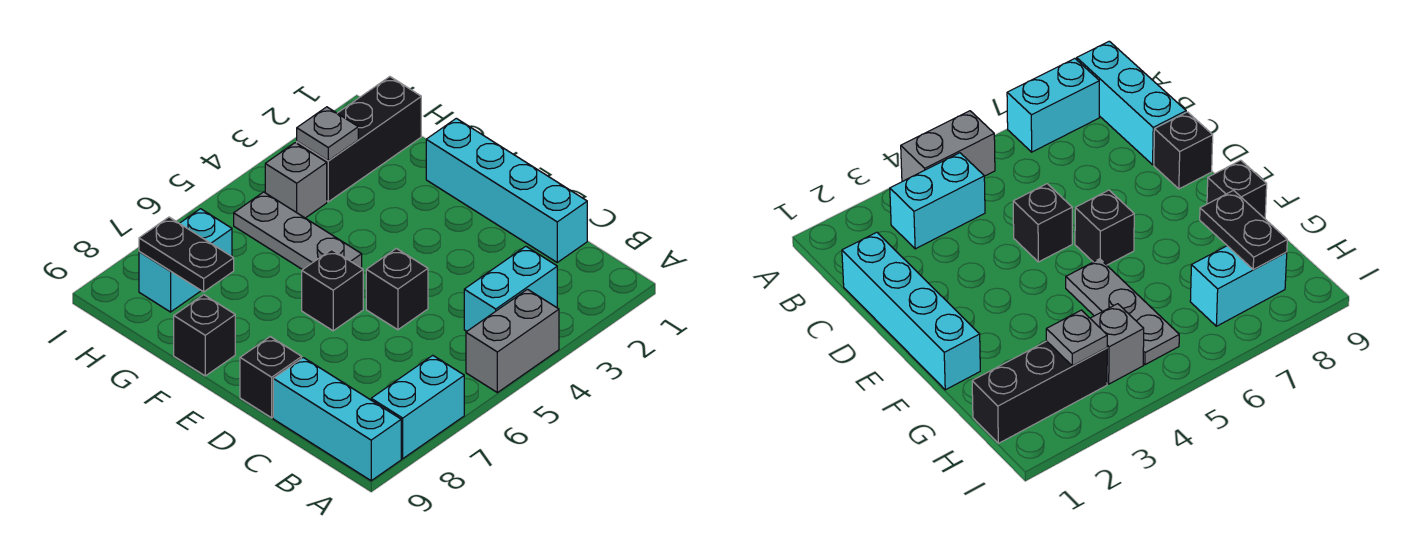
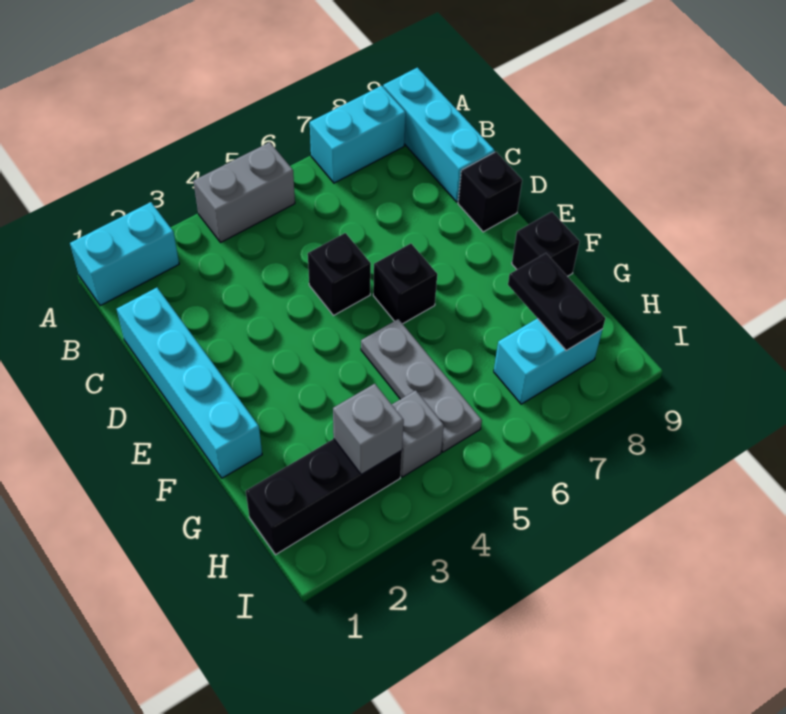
cyan 1x2 brick [464,246,557,331] -> cyan 1x2 brick moved to [70,202,179,306]
grey 1x1 plate [297,107,358,161] -> grey 1x1 brick [333,384,404,475]

